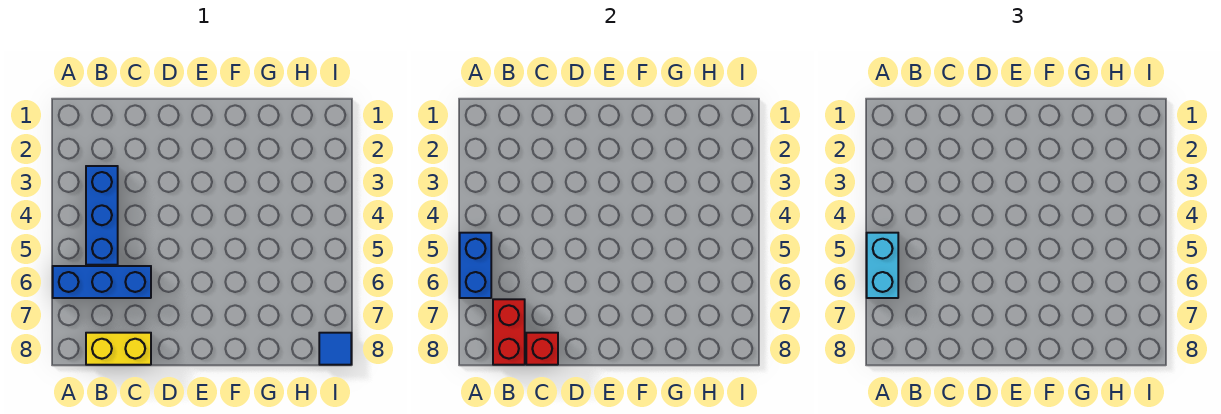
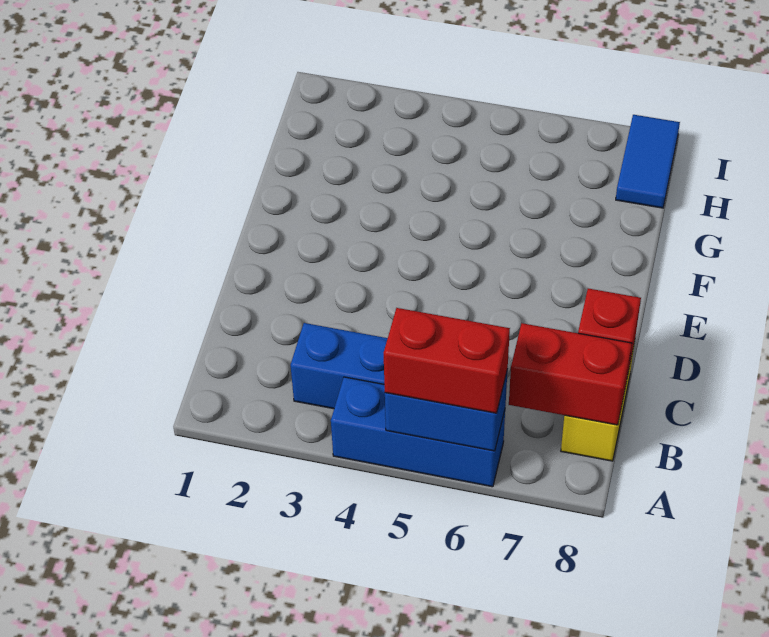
cyan 1x2 brick [867,233,898,298] -> red 1x2 brick [384,308,510,413]
blue 1x3 brick [53,266,151,298] -> blue 1x3 brick turned to [331,377,505,487]
blue 1x1 tile [319,333,351,365] -> blue 1x2 tile [616,115,680,208]

